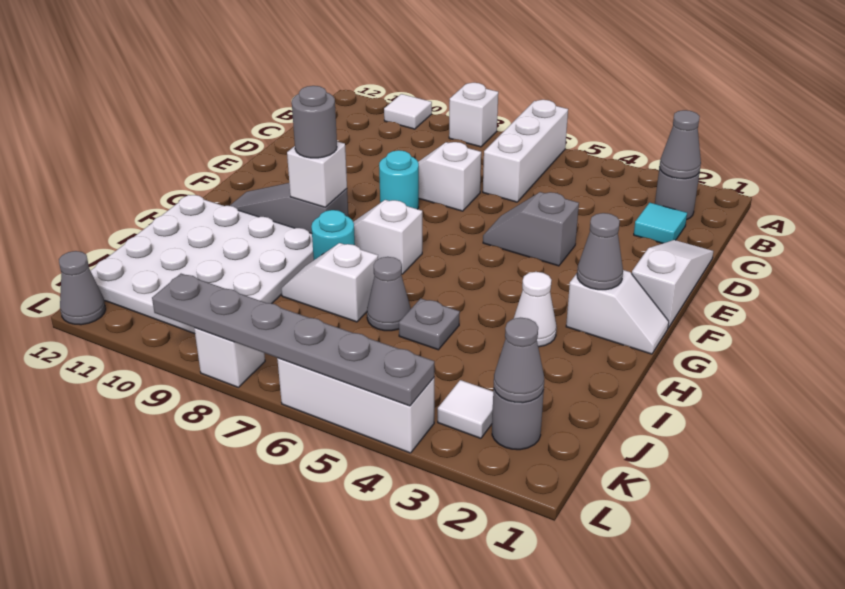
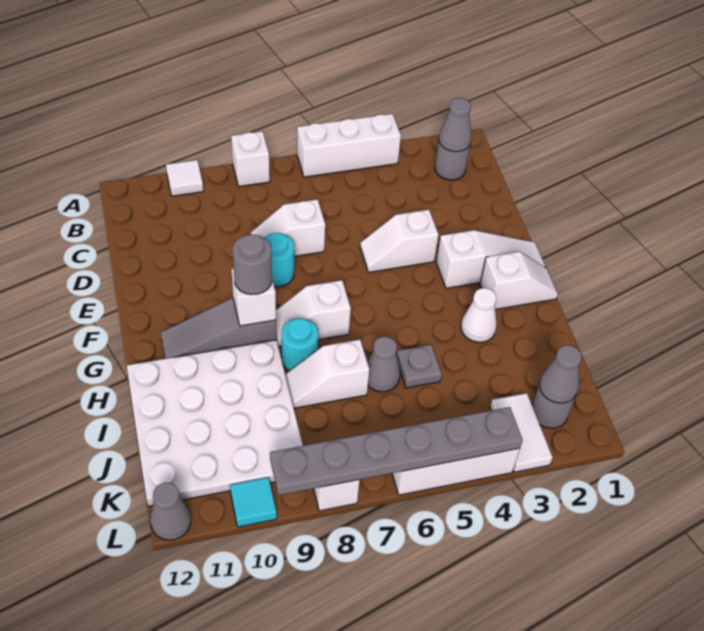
white 1x3 brick [483,100,568,202] -> white 1x3 brick turned to [297,114,401,177]
cyan 1x1 tile [634,203,687,243] -> cyan 1x1 tile moved to [230,478,277,527]
white 1x3 slope [632,240,713,328] -> white 1x3 slope turned to [436,230,546,288]
grey 1x2 slope [483,192,579,266] -> white 1x2 slope [360,210,439,272]
grey 1x1 cone [577,213,623,290] -> none
white 1x1 tile [438,380,493,438] -> white 1x2 tile [490,393,553,472]

